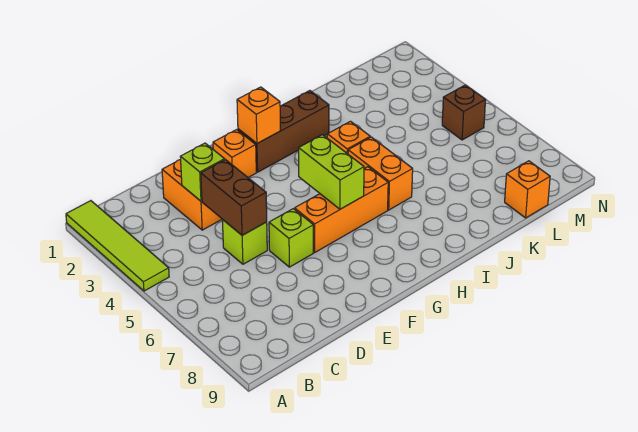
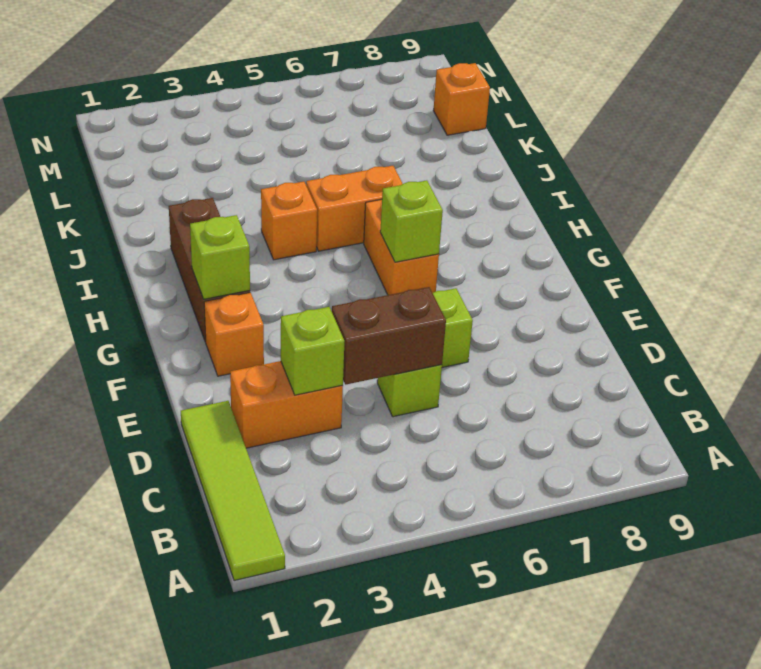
lime 1x4 tile [66,201,169,291] -> lime 1x4 tile turned to [181,401,285,581]
orange 1x3 brick [295,167,388,252] -> orange 1x2 brick [364,199,439,295]
orange 1x1 brick [237,87,280,143] -> lime 1x1 brick [190,215,250,299]
lime 1x2 brick [299,135,364,209] -> lime 1x1 brick [380,180,443,262]
brown 1x1 brick [442,85,486,140] -> none

